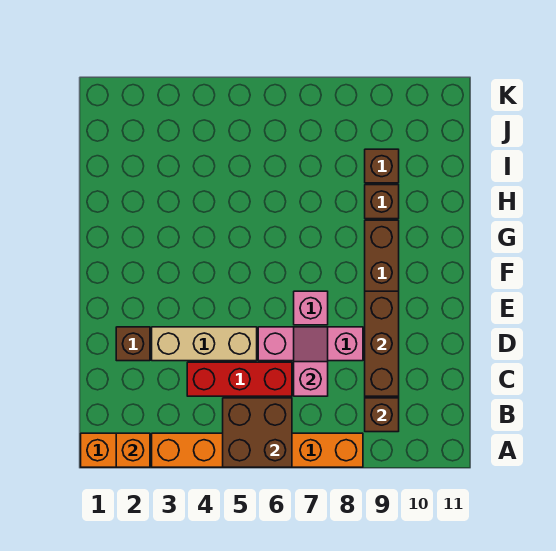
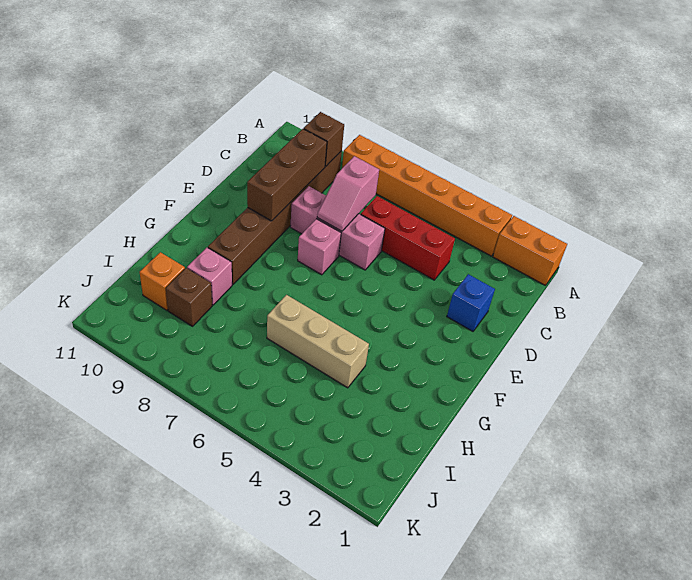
orange 1x1 brick [116,433,150,467] -> orange 1x1 brick moved to [140,252,185,310]
brown 2x2 brick [223,398,292,467] -> none
brown 1x1 brick [116,327,150,361] -> blue 1x1 brick [447,274,495,331]
tan 1x3 brick [152,327,257,361] -> tan 1x3 brick moved to [267,295,369,388]
brown 1x1 brick [365,185,399,219] -> pink 1x1 brick [187,248,232,305]

